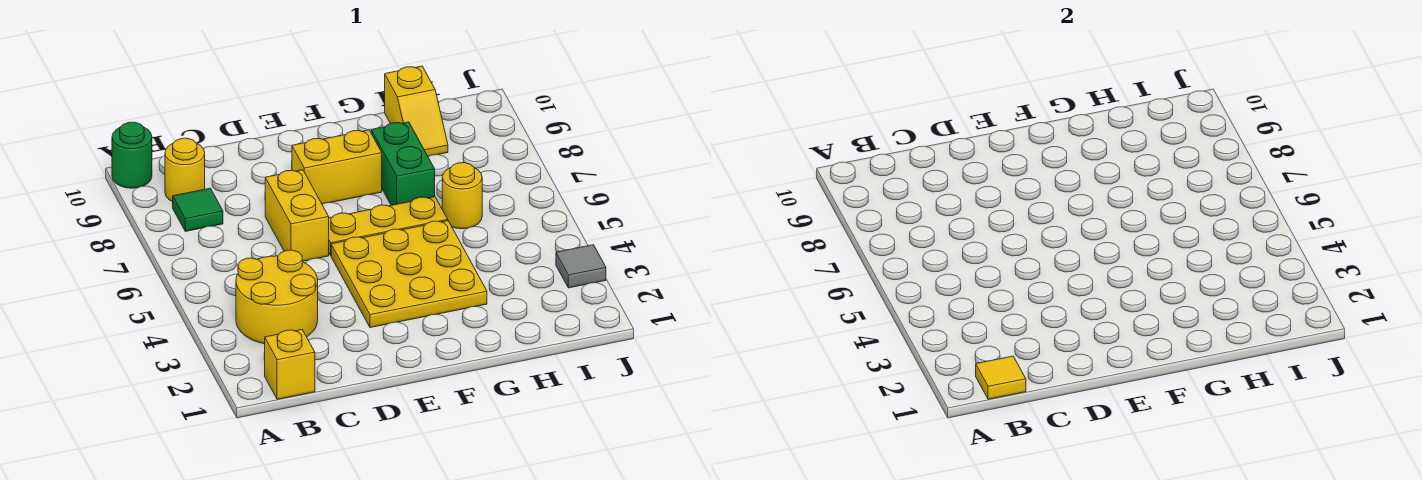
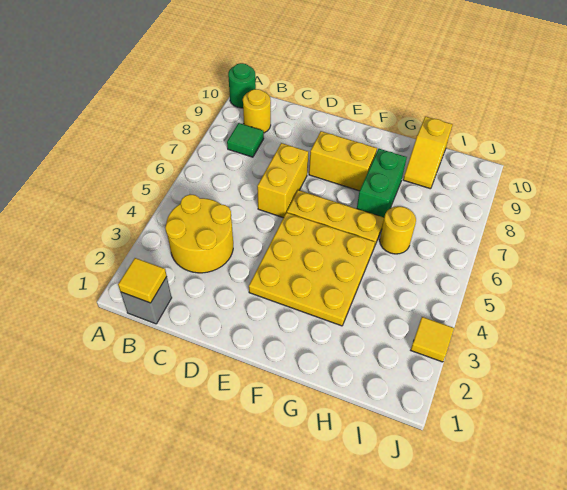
yellow 1x1 brick [264,330,315,399] -> grey 1x1 brick [121,277,172,324]
grey 1x1 tile [556,245,606,288] -> yellow 1x1 tile [411,317,454,362]

